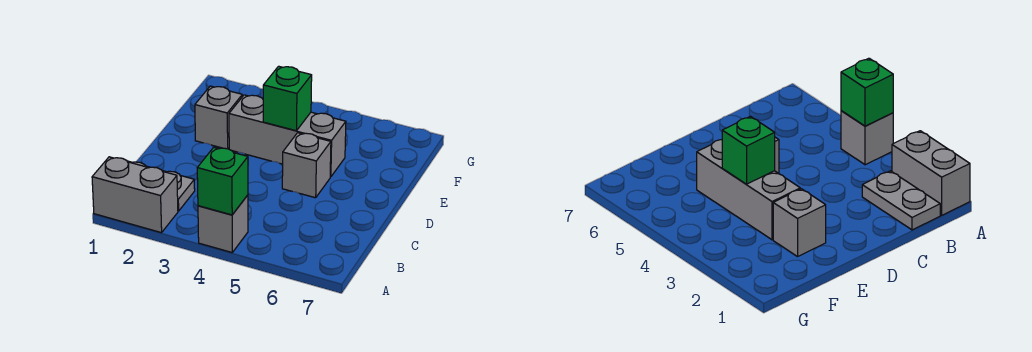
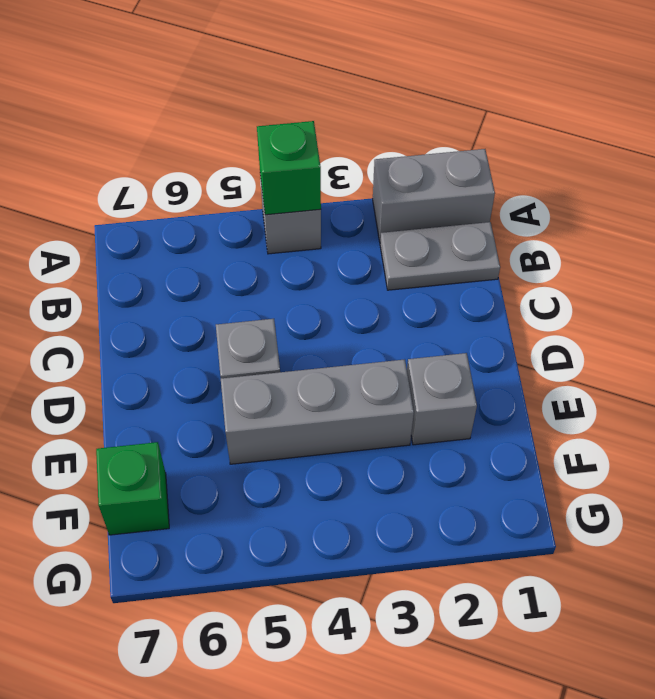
green 1x1 brick [263,66,312,131] -> green 1x1 brick moved to [96,442,169,535]

